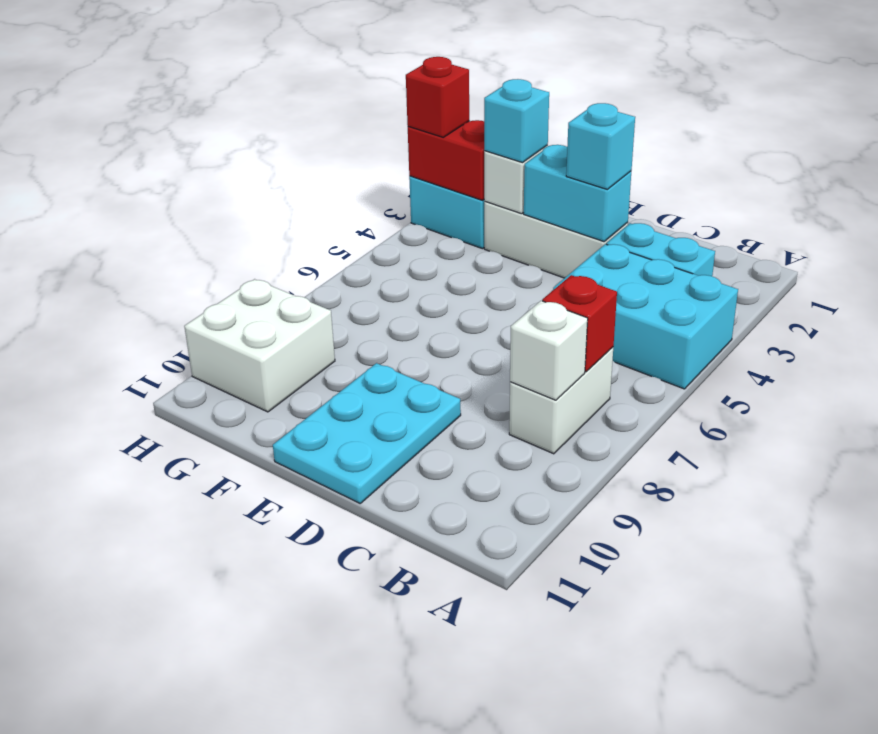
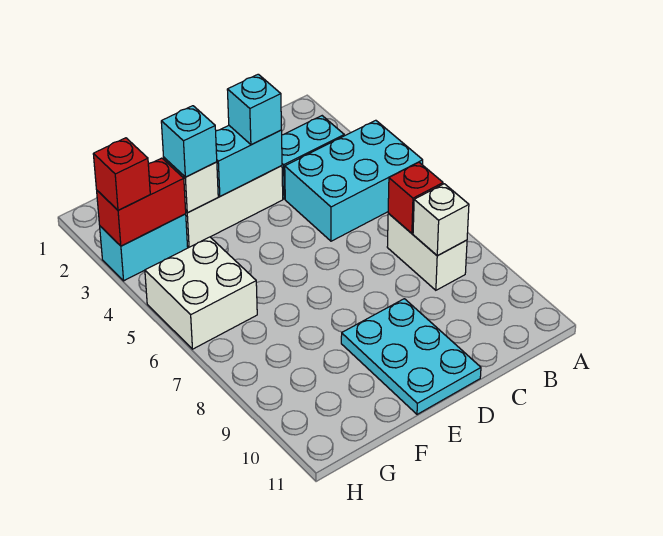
white 2x2 brick [184,279,335,412] -> white 2x2 brick moved to [145,237,257,349]

